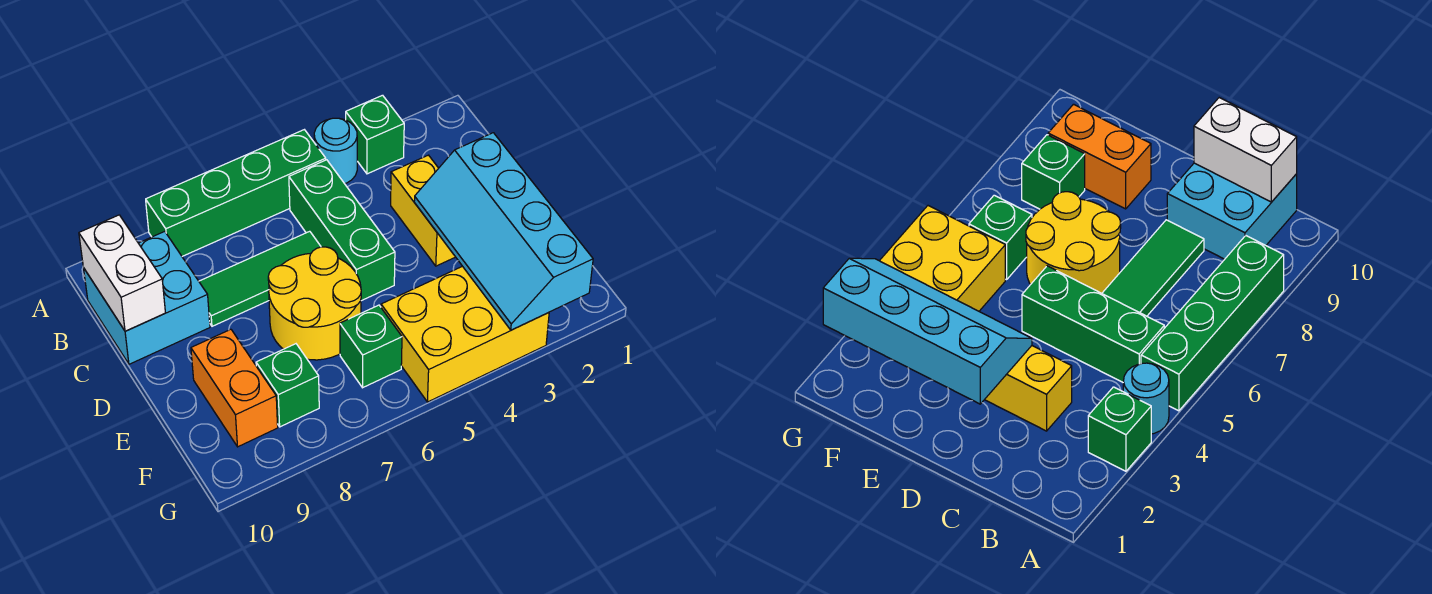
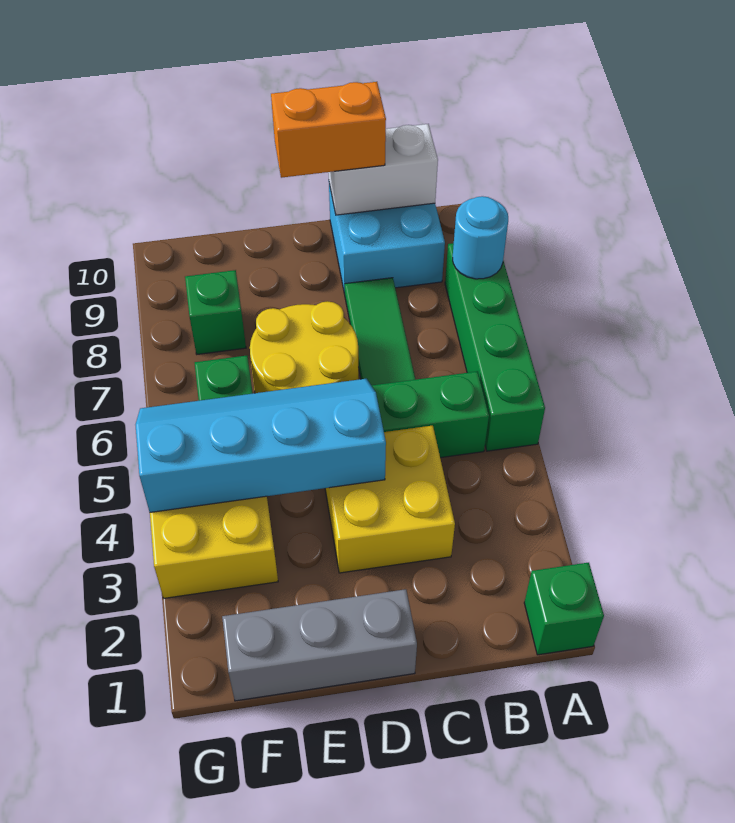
green 1x1 brick [346,95,404,174] -> green 1x1 brick moved to [524,563,604,655]
cyan 1x1 round brick [314,118,357,184] -> cyan 1x1 round brick moved to [453,196,508,279]
yellow 1x2 brick [391,155,455,266] -> yellow 2x2 brick [325,426,455,573]
none -> grey 1x3 brick [222,589,417,701]
cyan 2x4 slope [414,133,593,330] -> cyan 2x4 slope moved to [136,379,386,512]
orange 1x2 brick [191,329,278,447] -> orange 1x2 brick moved to [271,82,386,178]

